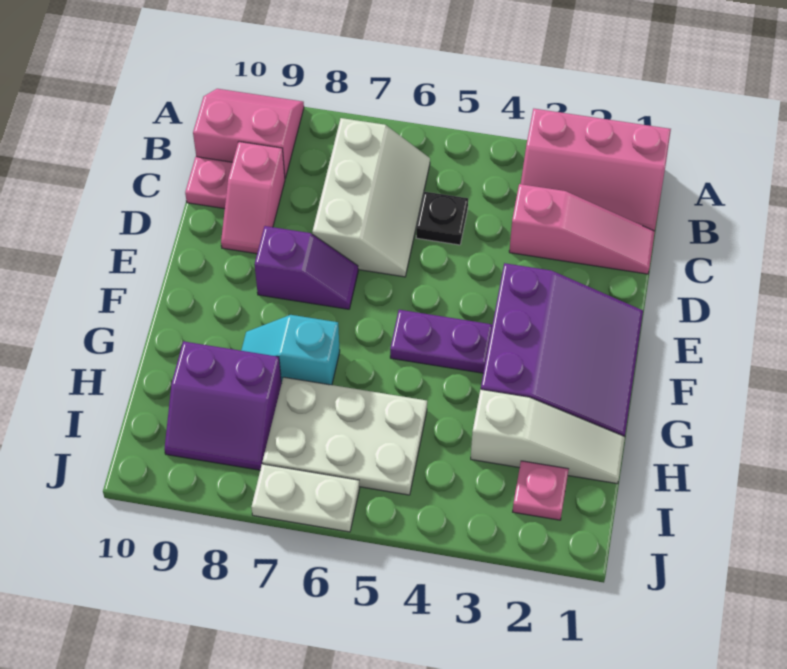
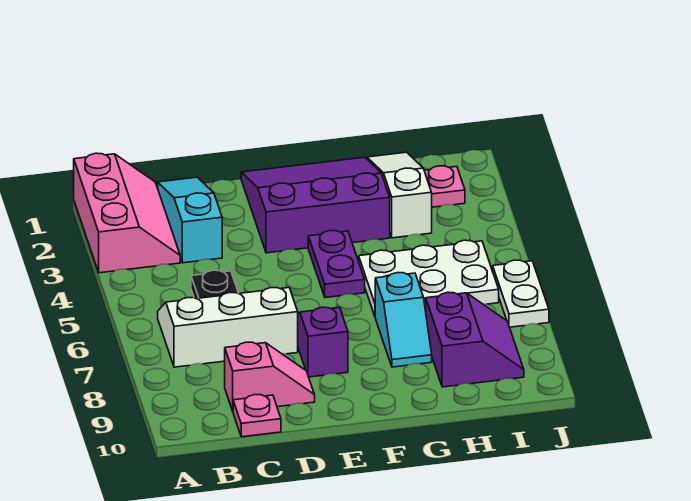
pink 2x2 slope [193,89,304,178] -> none
pink 1x3 slope [509,184,655,274] -> cyan 1x3 slope [158,177,222,263]
white 2x3 plate [262,377,427,495] -> white 2x3 plate turned to [359,240,499,316]

